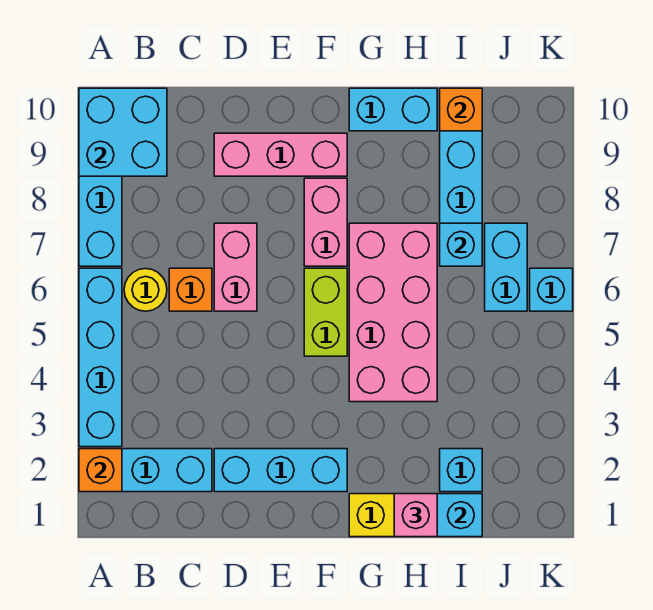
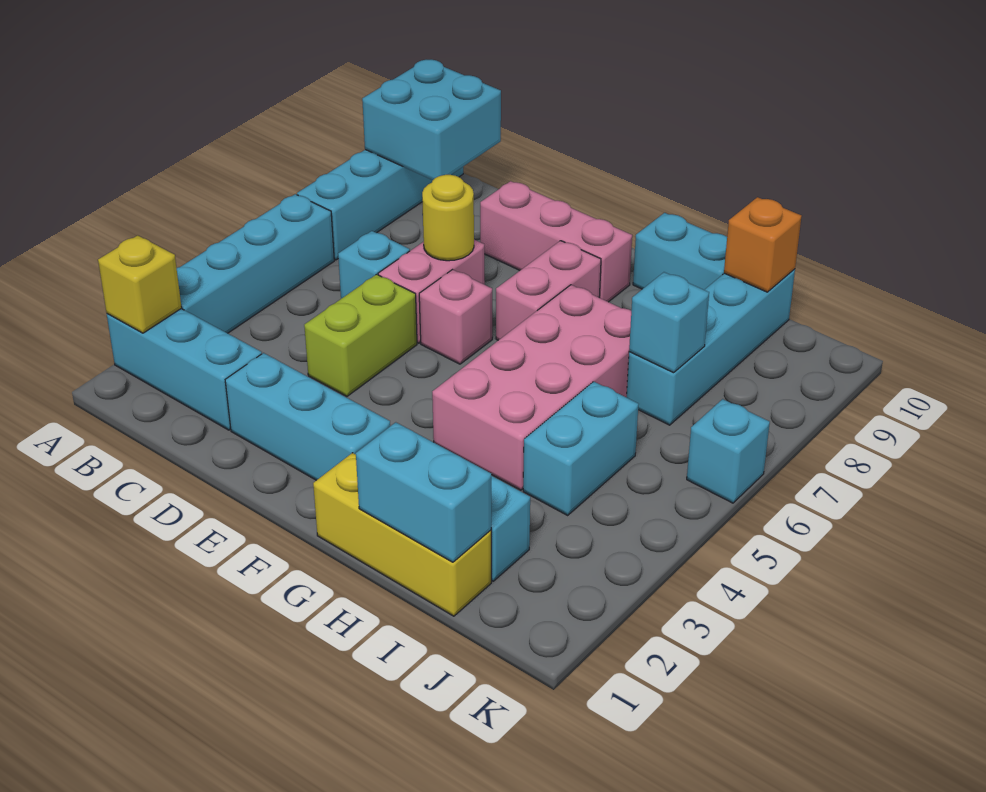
orange 1x1 brick [79,449,122,492] -> yellow 1x1 brick [98,235,182,333]
yellow 1x1 round brick [124,269,167,311] -> yellow 1x1 round brick moved to [422,175,474,261]
orange 1x1 brick [169,268,212,311] -> cyan 1x1 brick [338,231,410,299]
lime 1x2 brick [304,268,347,356] -> lime 1x2 brick moved to [304,274,417,397]
pink 1x1 brick [394,494,437,537] -> pink 1x1 brick moved to [419,270,492,364]
cyan 1x2 brick [485,223,527,311] -> cyan 1x2 brick moved to [523,382,639,515]

